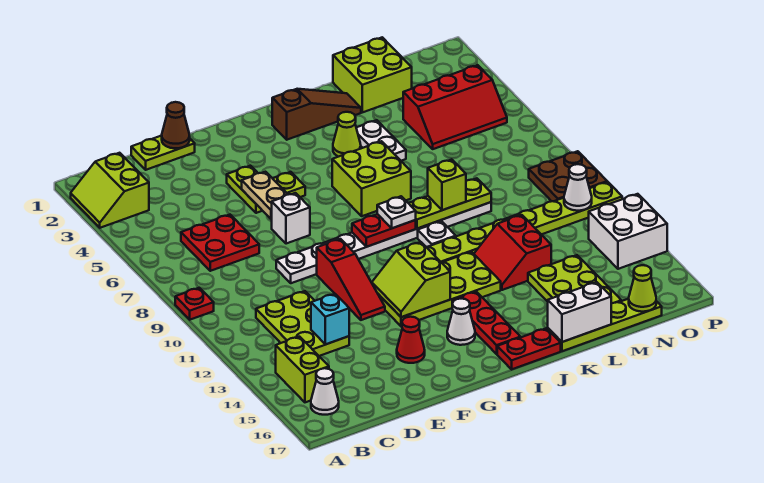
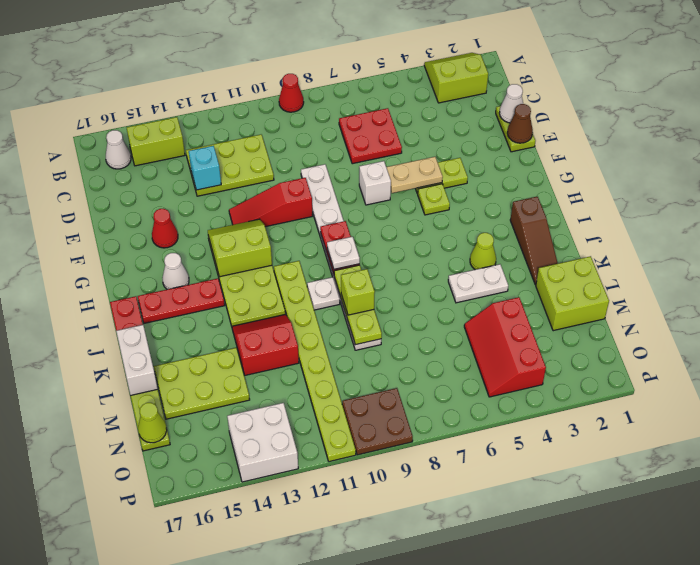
red 1x1 plate [175,288,214,320] -> red 1x1 cone [279,74,304,112]
lime 2x2 brick [332,141,411,216] -> none
white 1x1 cone [564,164,592,211] -> white 1x1 cone moved to [499,84,523,123]

